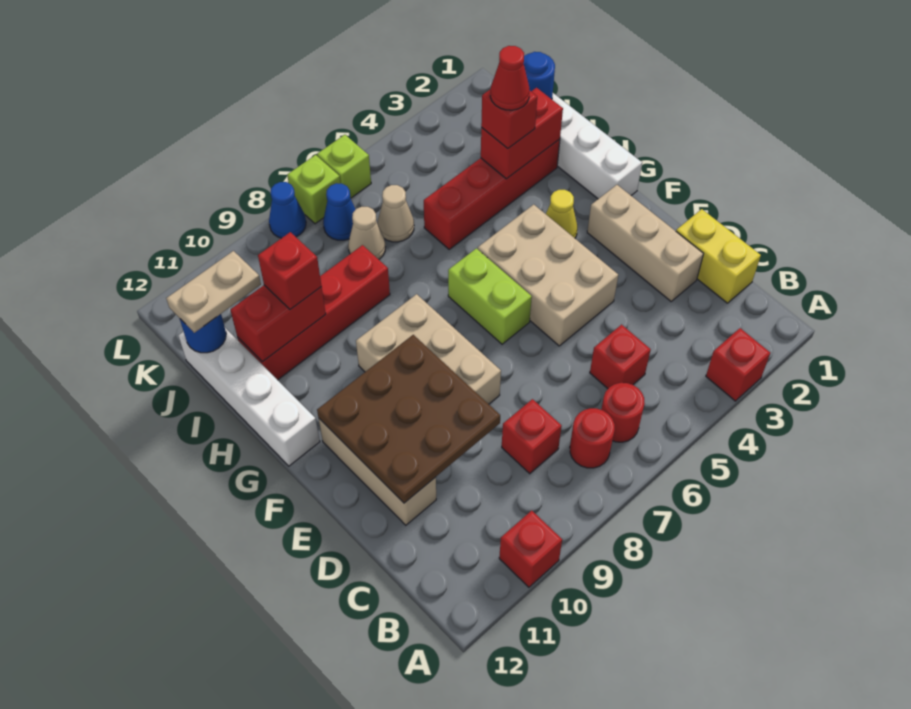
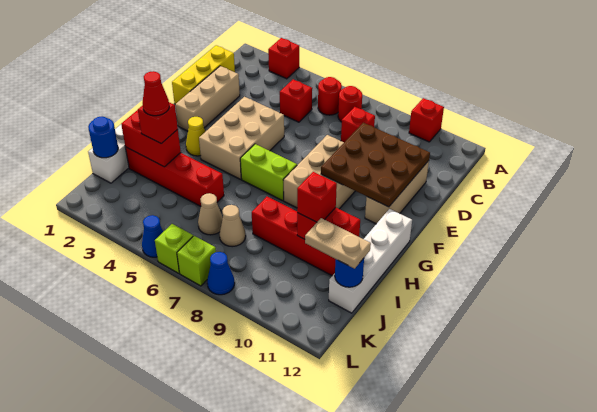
yellow 1x2 brick [676,209,761,303] -> yellow 1x3 brick [172,45,235,104]
lime 1x2 brick [448,248,532,344] -> lime 1x2 brick turned to [240,144,297,201]
blue 1x1 cone [323,183,356,240] -> blue 1x1 cone moved to [142,215,163,257]

